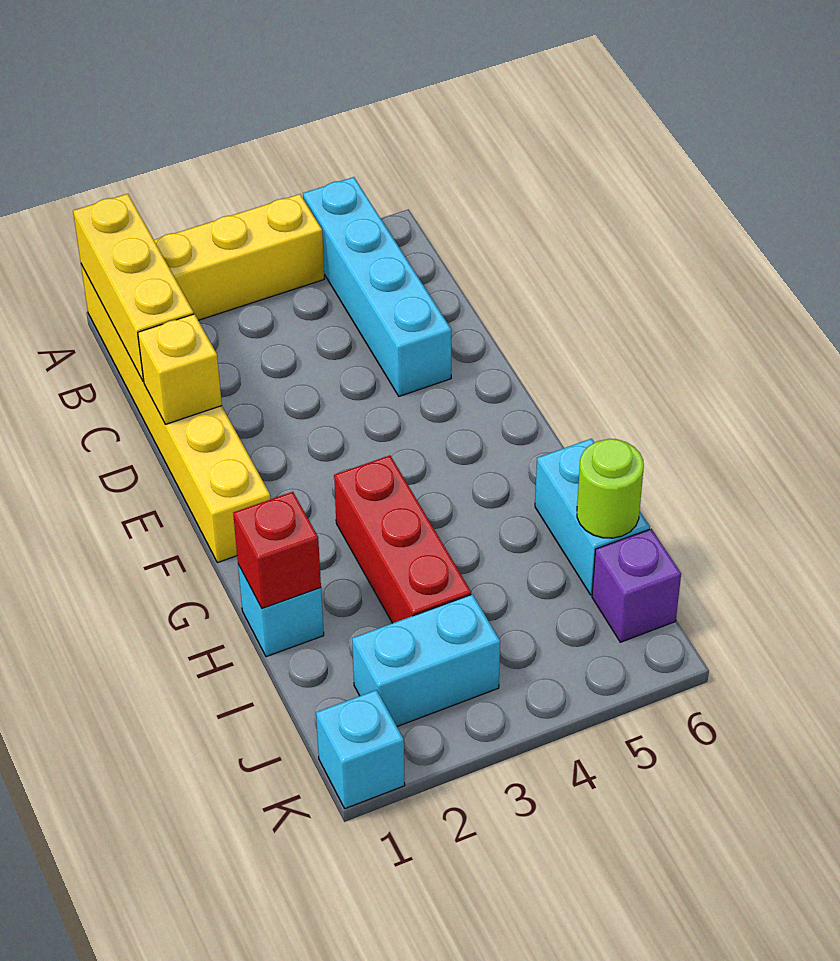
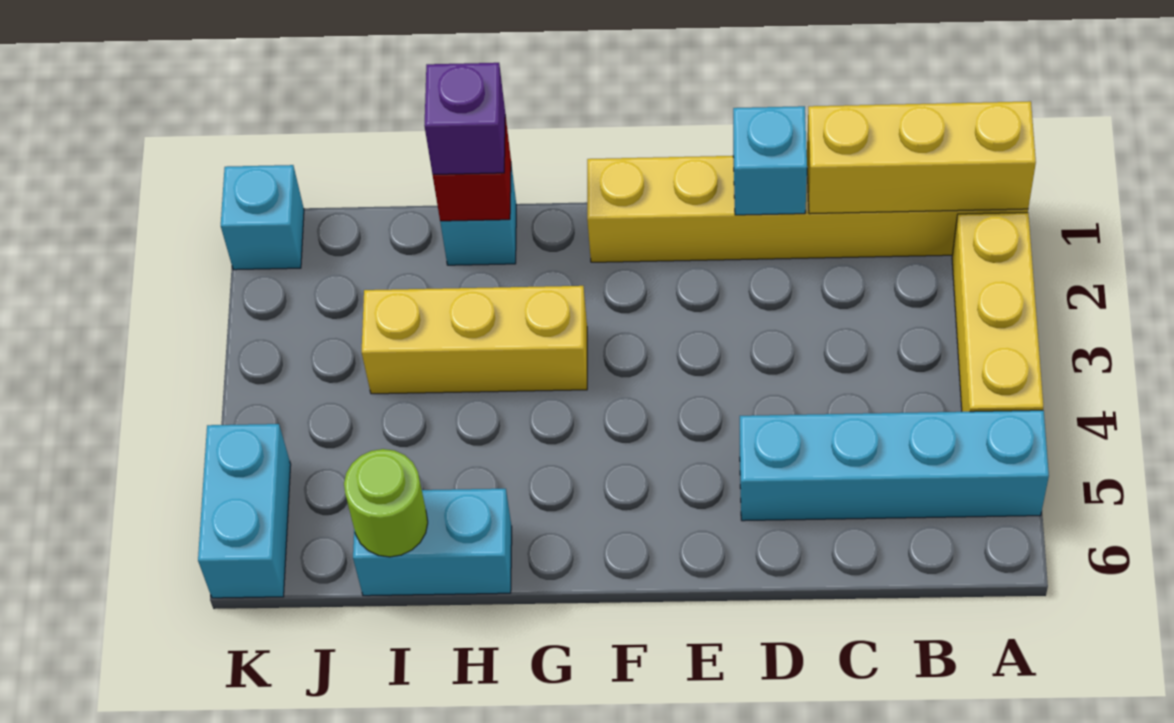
yellow 1x1 brick [138,314,222,424] -> cyan 1x1 brick [733,106,807,215]
red 1x3 brick [334,456,471,623] -> yellow 1x3 brick [362,286,587,394]
cyan 1x2 brick [352,594,500,726] -> cyan 1x2 brick moved to [198,424,291,598]
purple 1x1 brick [592,529,681,642] -> purple 1x1 brick moved to [424,63,505,174]

